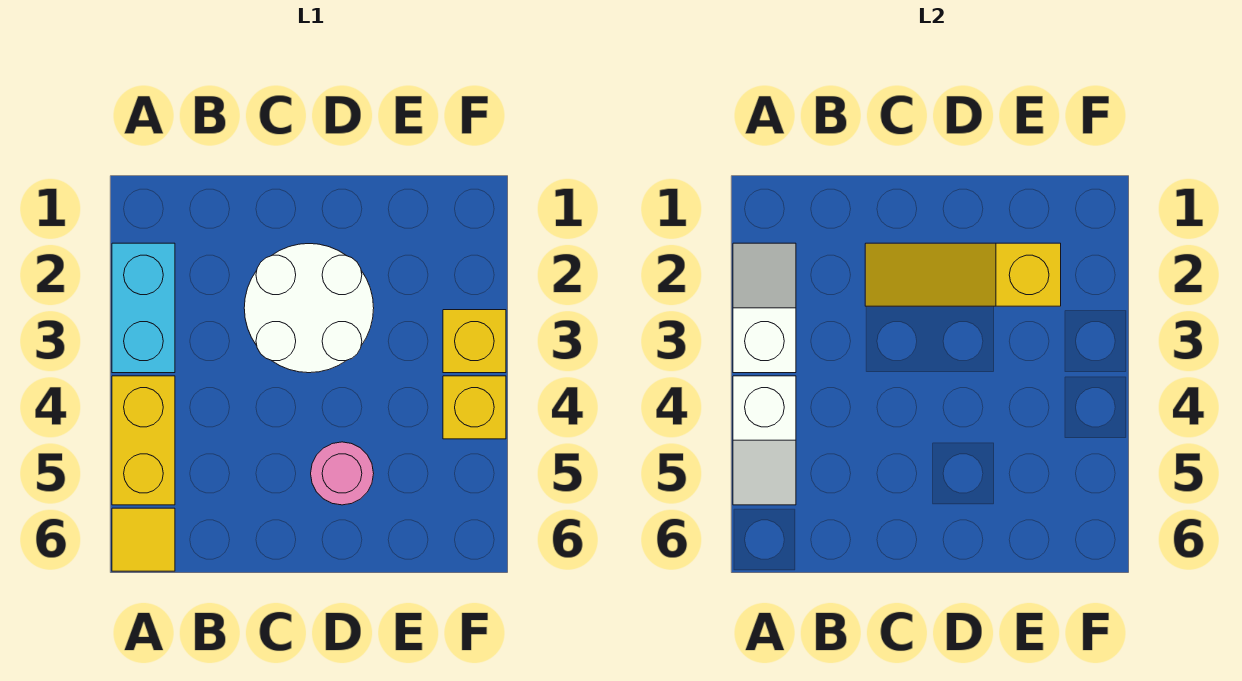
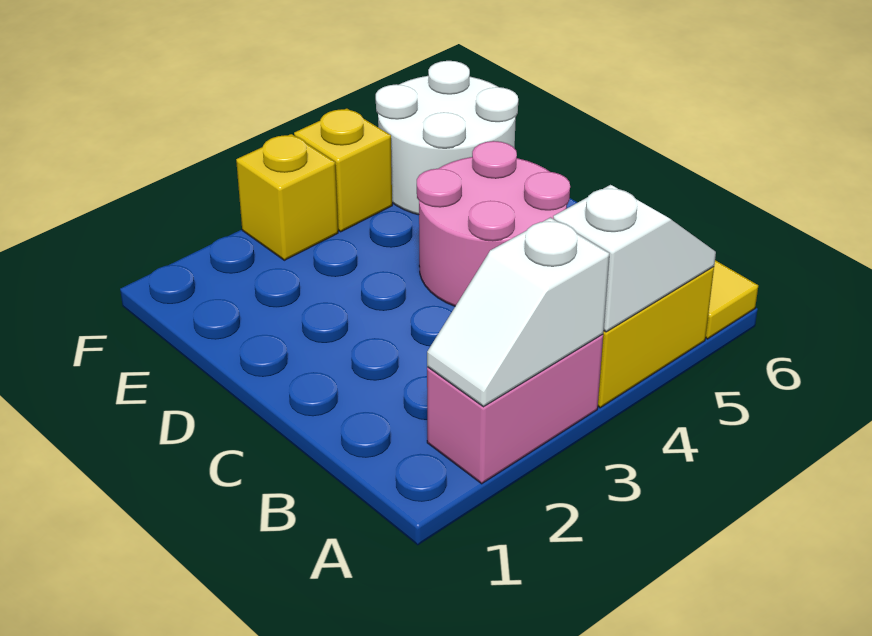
cyan 1x2 brick [112,243,175,373] -> pink 1x2 brick [427,334,603,484]
white 2x2 round brick [244,244,374,373] -> white 2x2 round brick moved to [376,61,518,215]
yellow 1x3 slope [865,243,1061,306] -> none
pink 1x1 round brick [311,442,374,505] -> pink 2x2 round brick [417,141,570,306]

